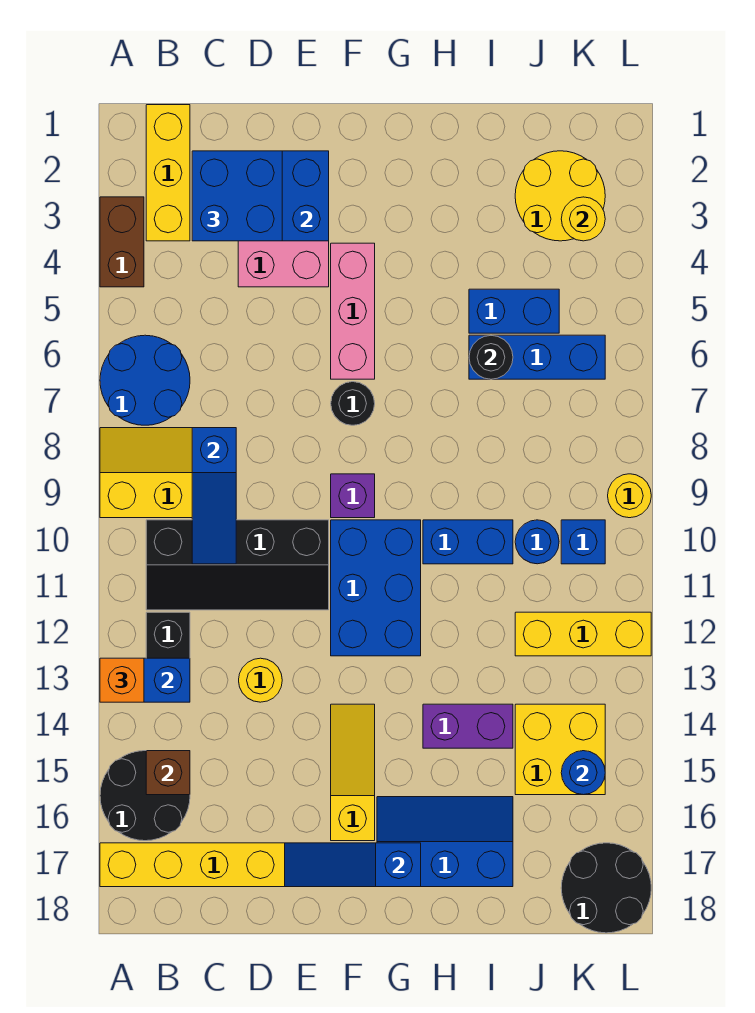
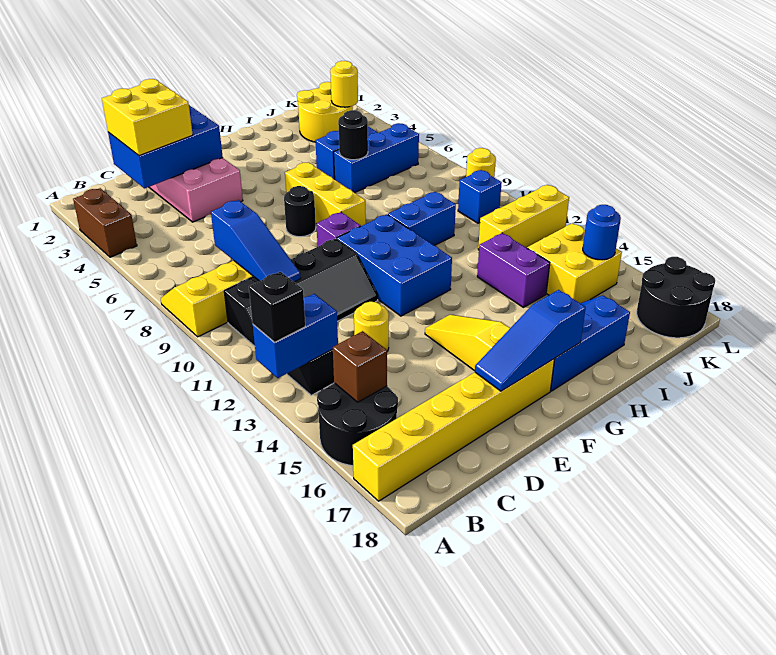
blue 2x2 round brick [100,335,190,425] -> none
orange 1x1 brick [100,658,144,702] -> black 1x1 brick [249,272,305,342]
yellow 1x3 brick [146,105,190,241] -> yellow 1x3 brick moved to [285,162,366,226]
blue 2x2 brick [192,151,282,241] -> yellow 2x2 brick [102,79,193,156]
pink 1x3 brick [331,243,375,379] -> none
purple 1x2 brick [423,704,513,748] -> purple 1x2 brick turned to [477,233,550,307]
blue 1x1 round brick [515,520,559,564] -> none

